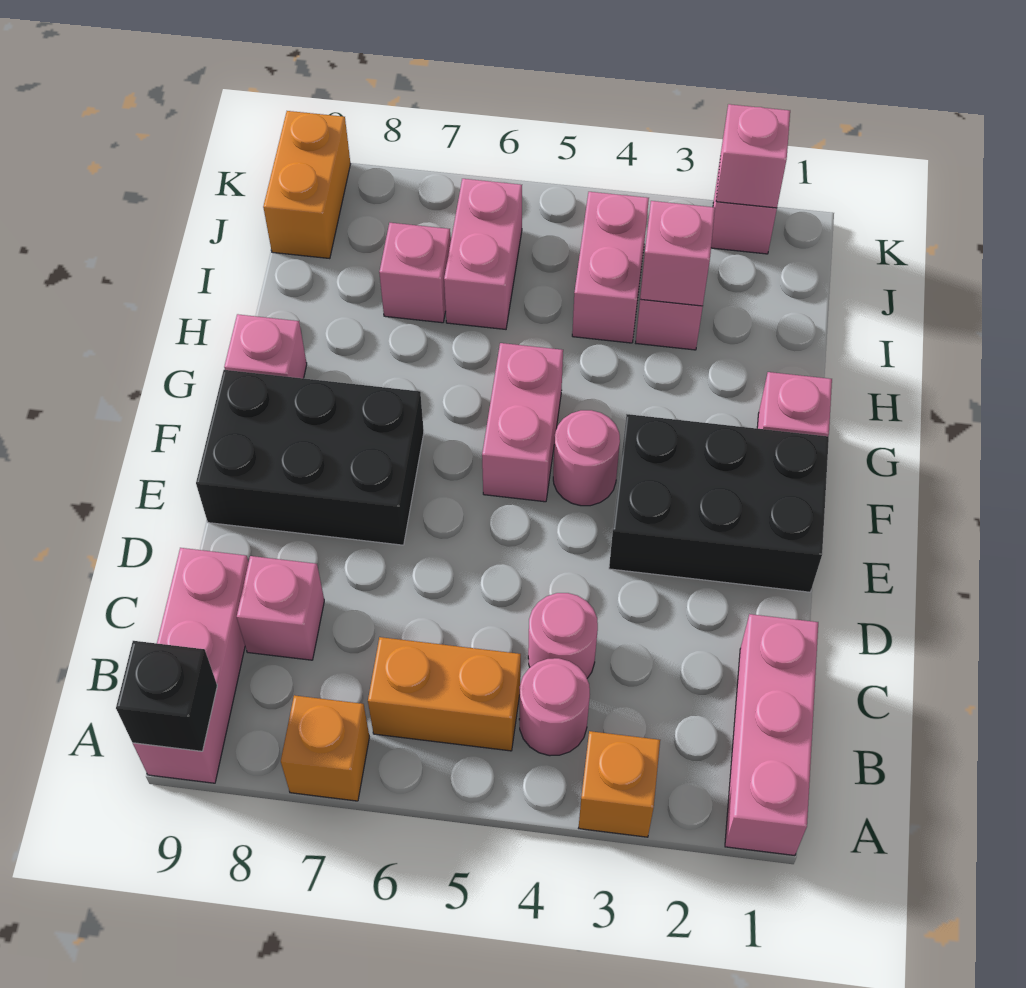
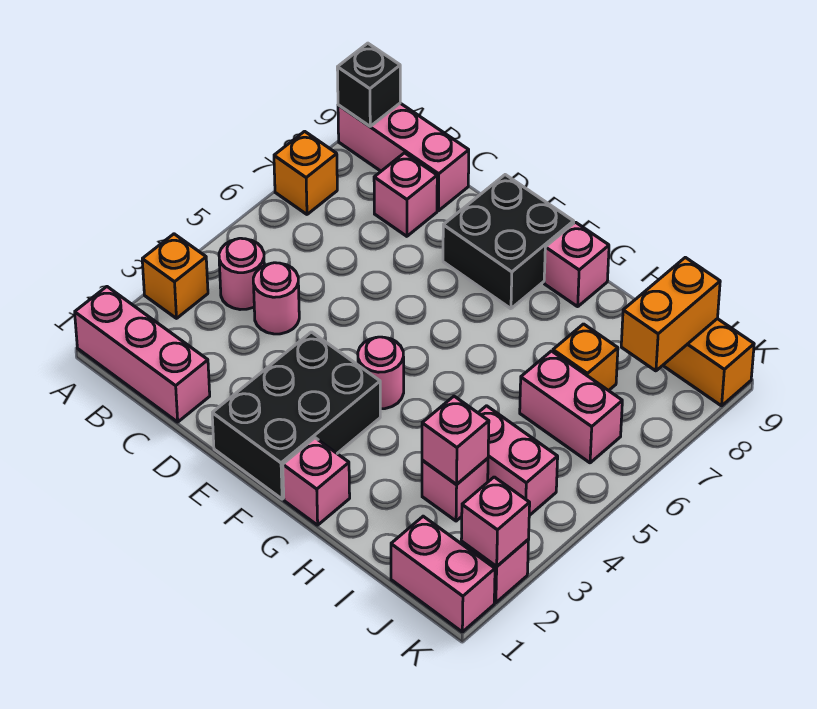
orange 1x2 brick [368,637,521,751] -> orange 1x2 brick moved to [621,257,720,371]
black 2x3 brick [196,370,424,545] -> black 2x2 brick [443,175,574,309]
pink 1x2 brick [482,343,563,502] -> pink 1x2 brick moved to [391,516,495,632]
pink 1x1 brick [379,223,451,323] -> orange 1x1 brick [553,324,618,391]

